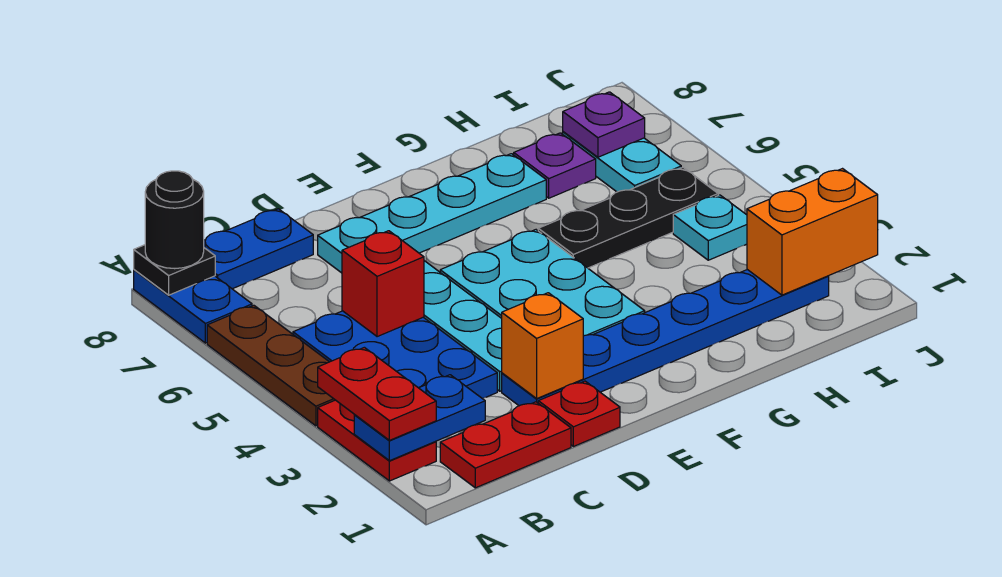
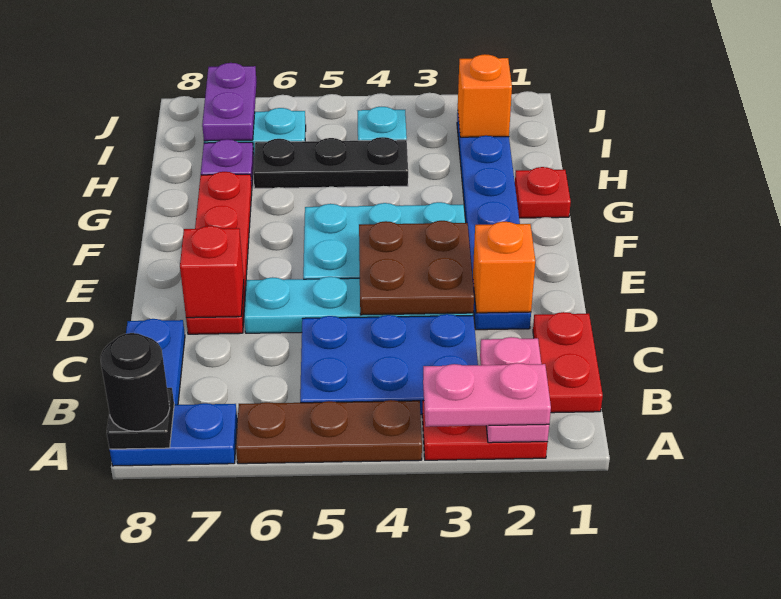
blue 1x2 plate [354,375,485,461] -> pink 1x2 plate [480,337,549,443]
red 1x2 plate [318,347,436,440] -> pink 1x2 plate [423,363,551,427]
red 1x1 brick [342,231,424,337] -> red 1x1 brick moved to [180,226,244,318]
red 1x1 plate [538,381,620,446] -> red 1x1 plate moved to [515,167,571,218]
none -> brown 2x2 plate [359,221,474,315]
cyan 1x4 plate [318,154,546,273] -> red 1x4 plate [186,172,252,334]
black 1x3 plate [538,168,718,268] -> black 1x3 plate turned to [253,137,408,188]
orange 1x2 brick [747,169,878,295] -> orange 1x1 brick [458,54,512,137]
purple 1x1 plate [563,92,645,157] -> purple 1x2 plate [202,63,257,141]

